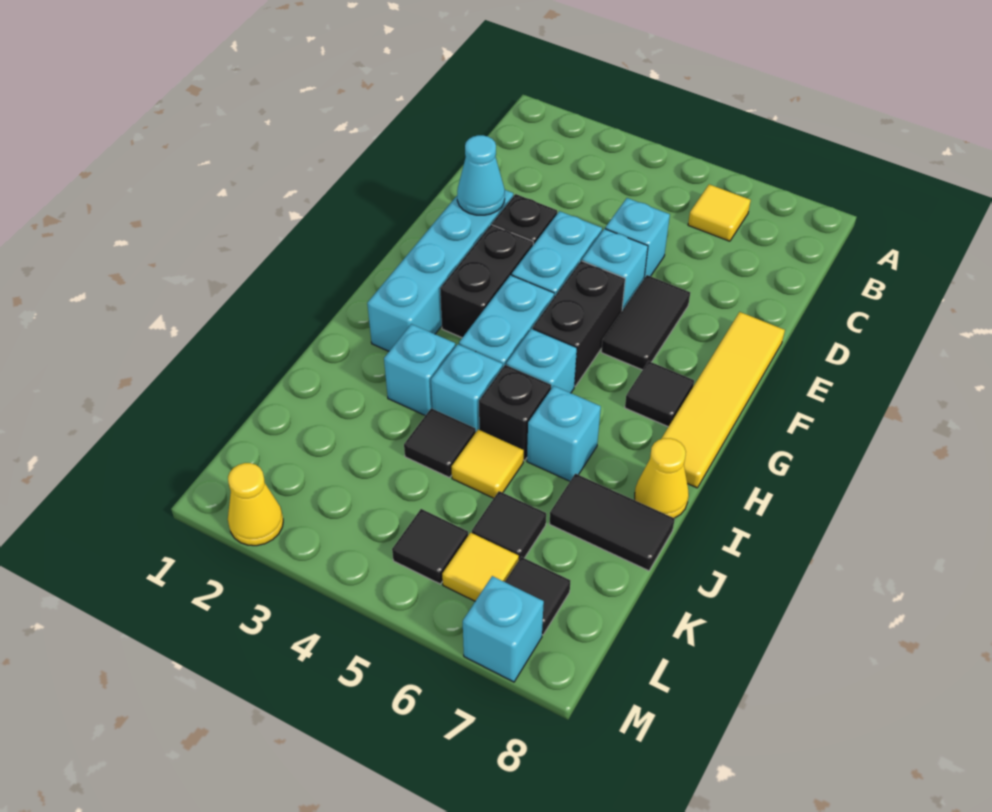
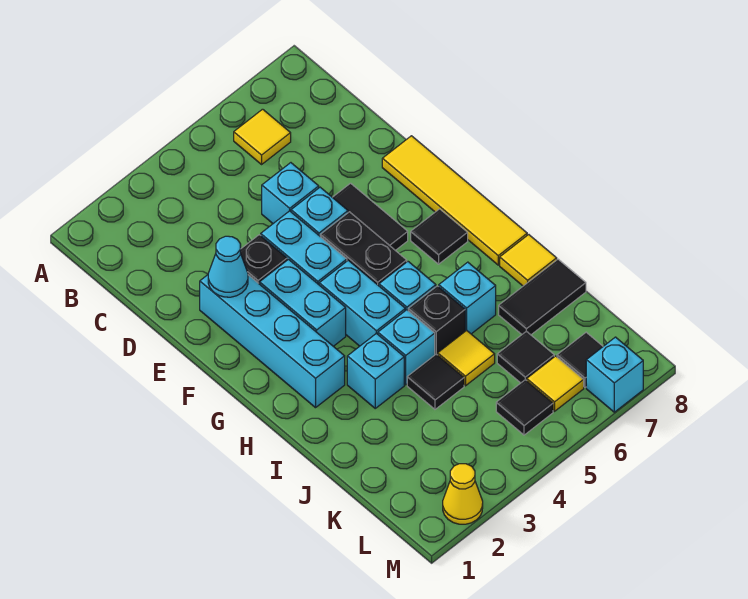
black 1x2 brick [440,225,533,338] -> cyan 1x2 brick [260,260,346,346]
yellow 1x1 cone [635,438,689,518] -> yellow 1x1 tile [500,235,557,286]

